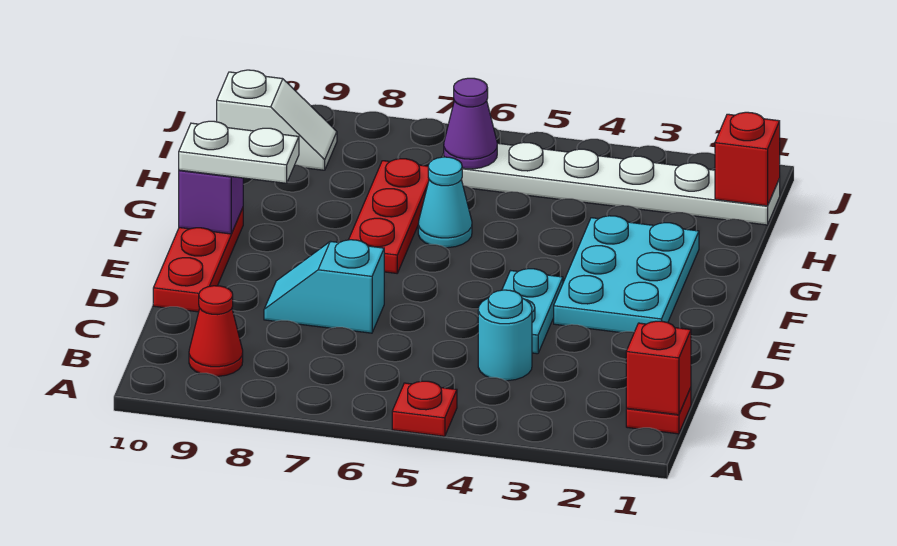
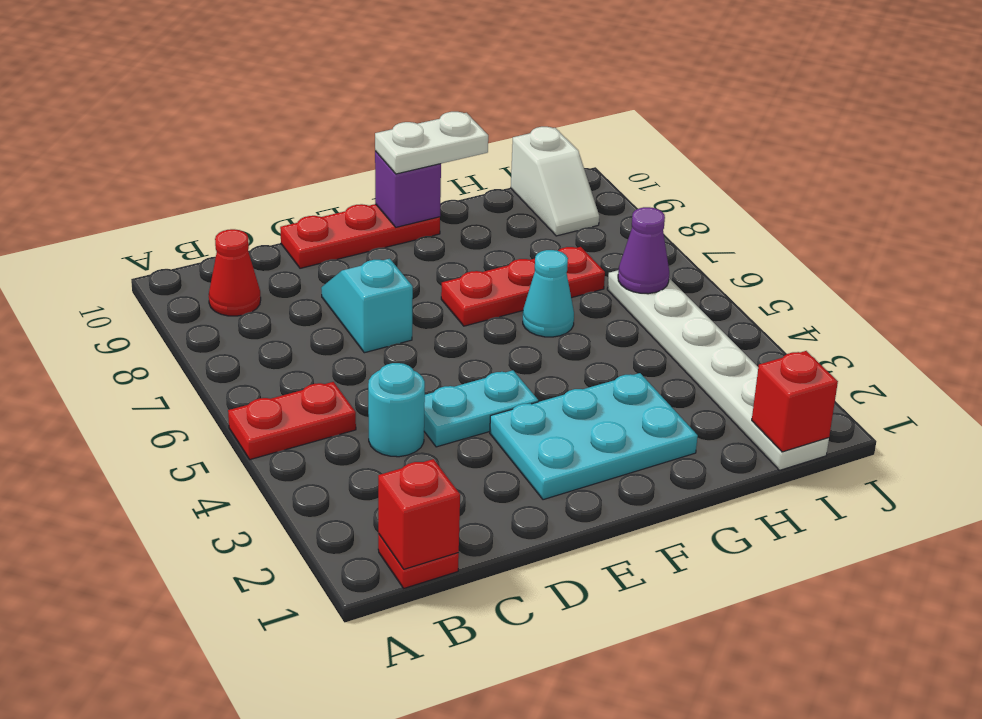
red 1x1 plate [392,381,457,436] -> red 1x2 plate [228,382,356,460]
white 1x2 plate [179,121,299,183] -> white 1x2 plate turned to [375,112,488,174]

